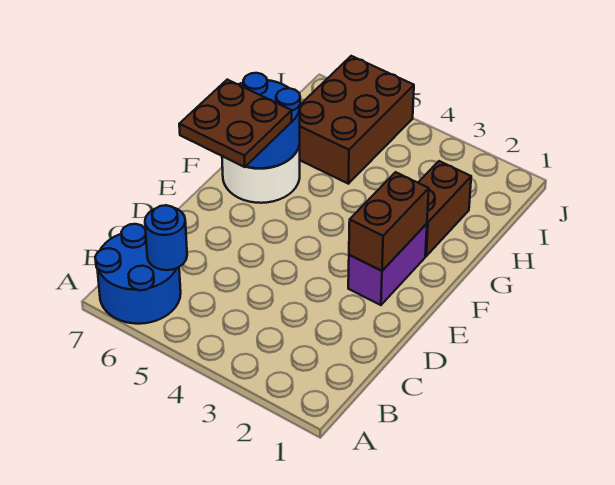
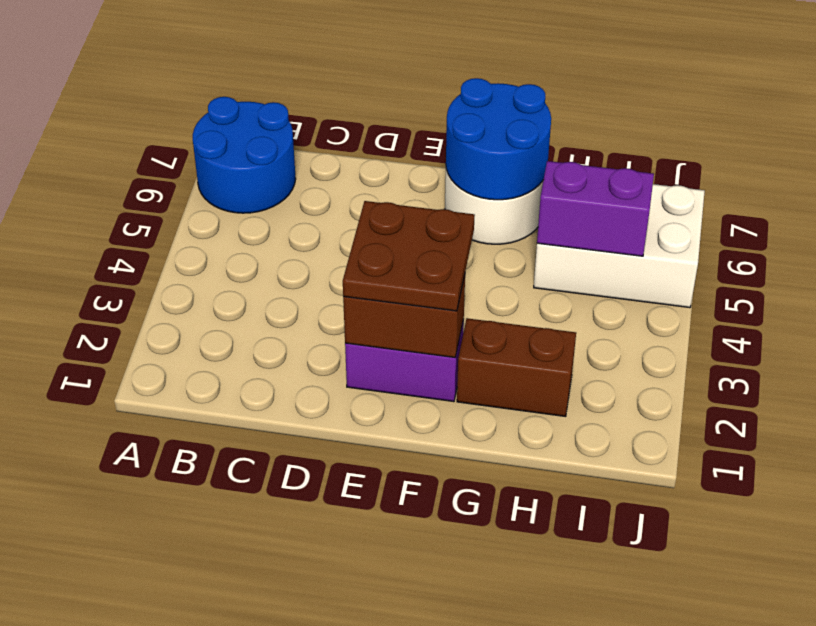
blue 1x1 round brick [145,205,187,270] -> none
brown 2x2 plate [179,80,292,167] -> brown 2x2 plate moved to [343,201,475,311]
brown 2x3 brick [299,56,414,184] -> white 2x3 brick [534,184,705,308]
none -> purple 1x2 brick [537,161,654,256]

